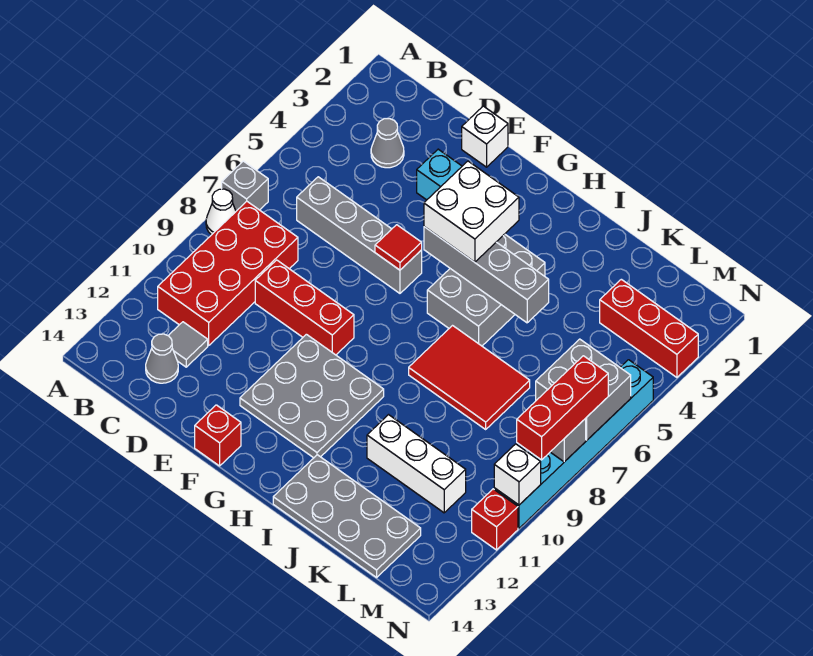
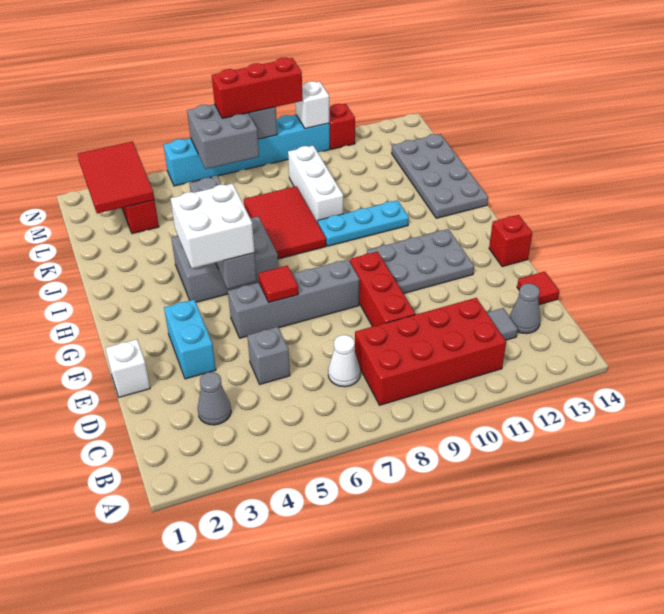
grey 1x1 brick [222,161,268,211] -> grey 1x1 brick moved to [247,327,290,384]
white 1x1 cone [206,189,236,235] -> white 1x1 cone moved to [328,335,360,387]
grey 1x4 brick [297,177,422,293] -> grey 1x4 brick turned to [228,259,360,338]
none -> red 1x1 tile [517,272,559,305]
grey 3x3 plate [240,334,384,458] -> grey 2x3 plate [367,229,474,294]
none -> cyan 1x3 plate [318,200,409,246]
white 1x3 brick [367,415,466,513] -> white 1x3 brick moved to [288,146,343,223]
none -> red 2x3 tile [78,141,154,213]

